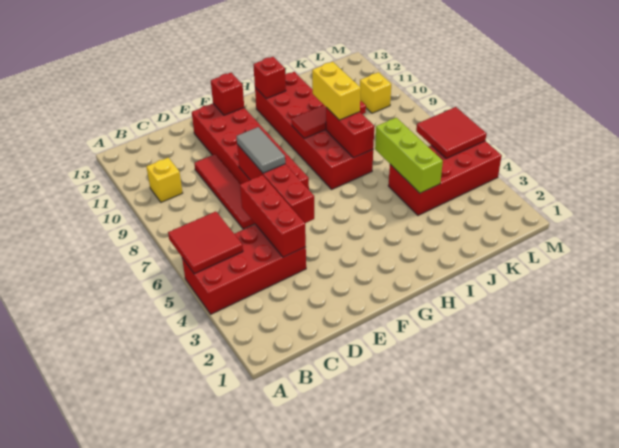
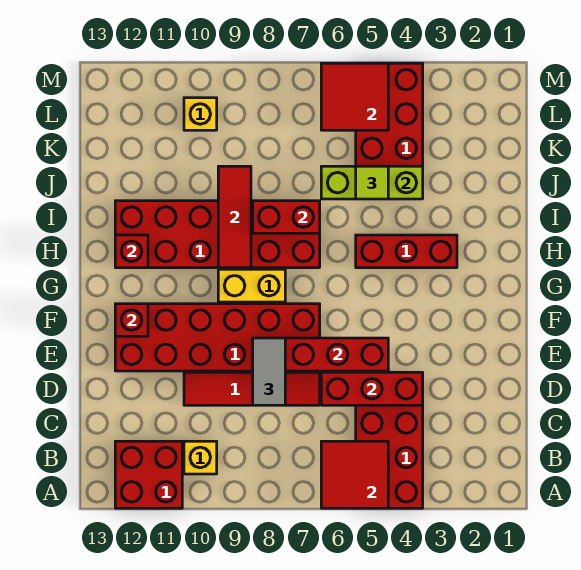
none -> red 2x2 brick [115,441,182,508]
grey 1x2 tile [236,127,285,173] -> grey 1x2 tile turned to [253,338,285,405]
none -> red 1x3 brick [356,235,457,268]
yellow 1x2 brick [312,62,361,120] -> yellow 1x2 brick moved to [218,269,285,302]
none -> lime 1x1 tile [356,166,388,199]

